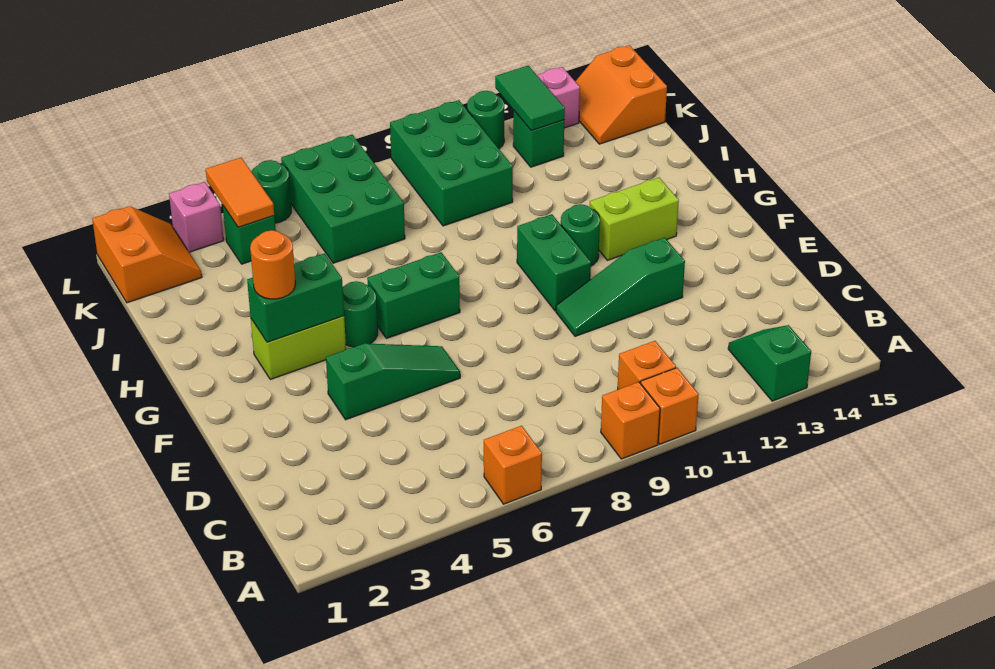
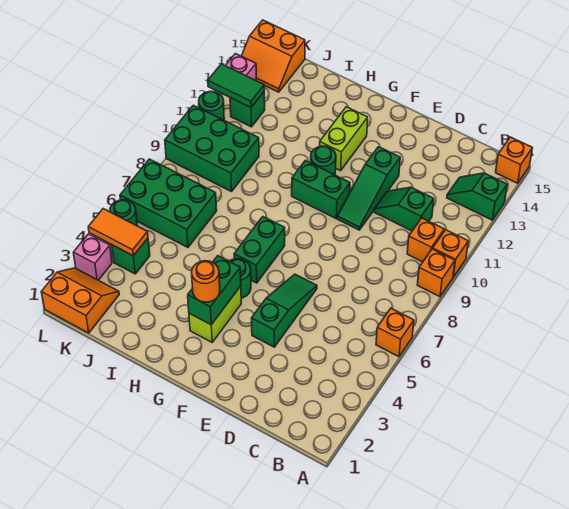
none -> orange 1x1 brick [496,137,532,183]
none -> green 1x2 slope [374,187,434,231]

